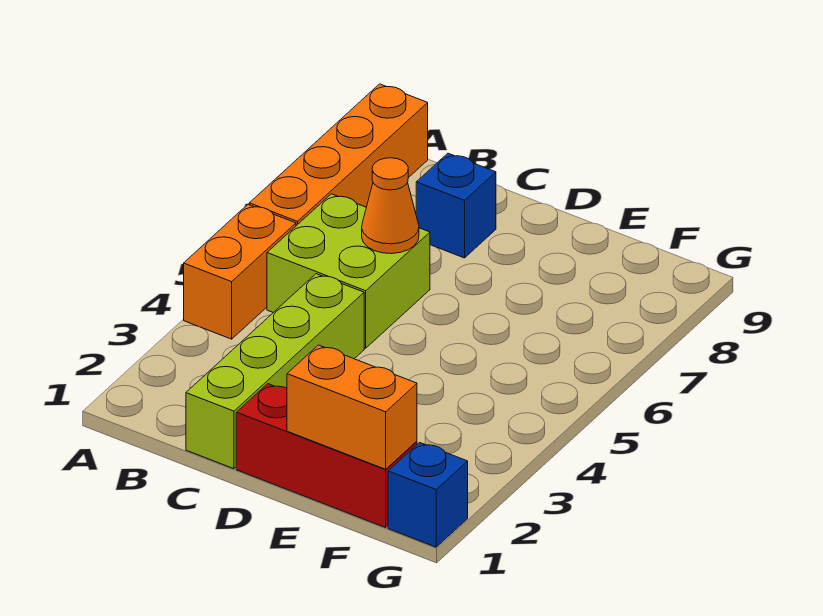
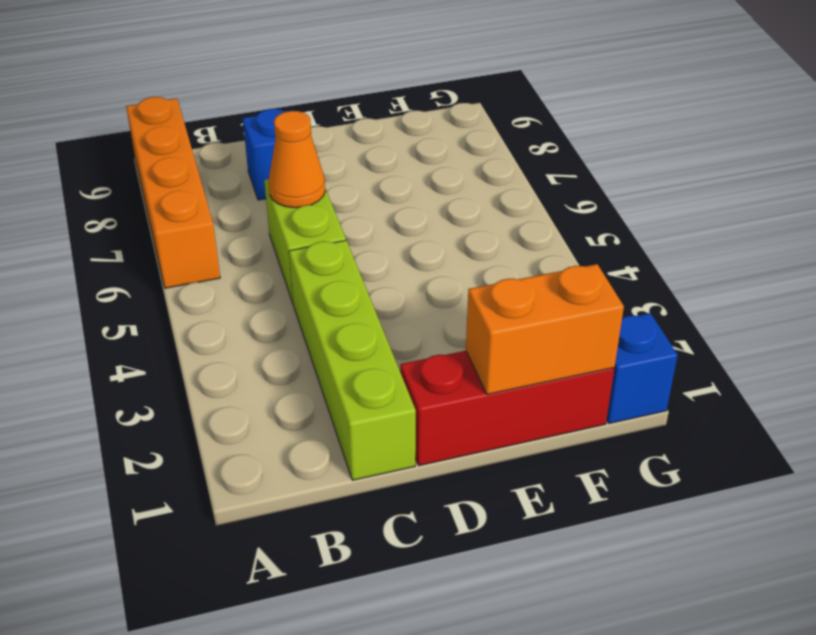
orange 1x2 brick [184,205,296,339] -> none
lime 2x2 brick [267,194,430,348] -> lime 1x2 brick [264,179,346,303]

